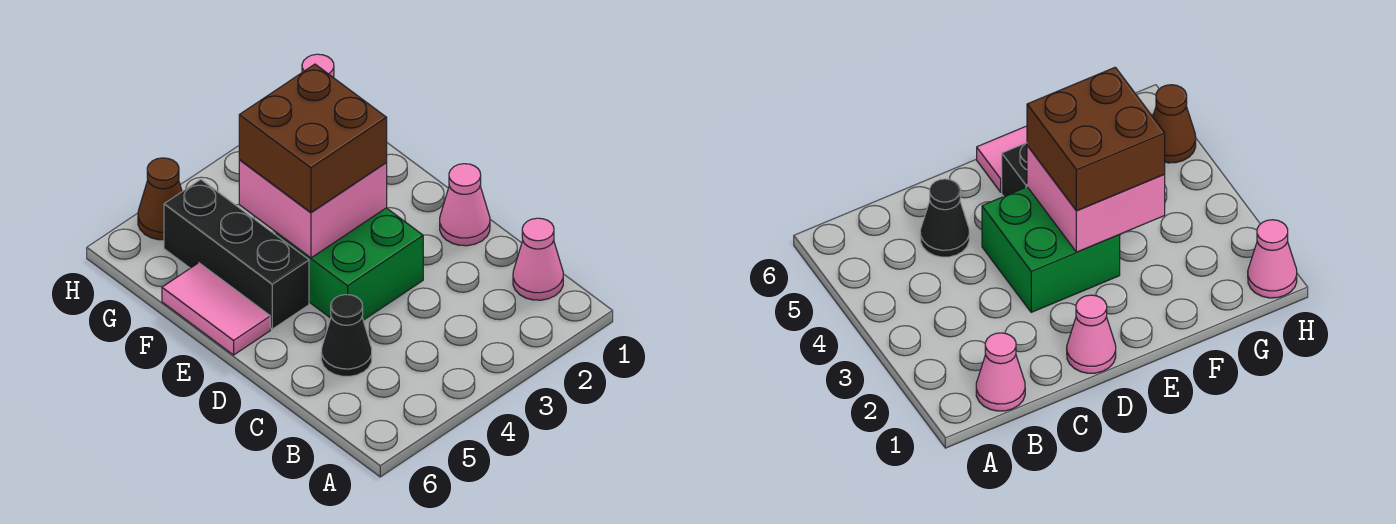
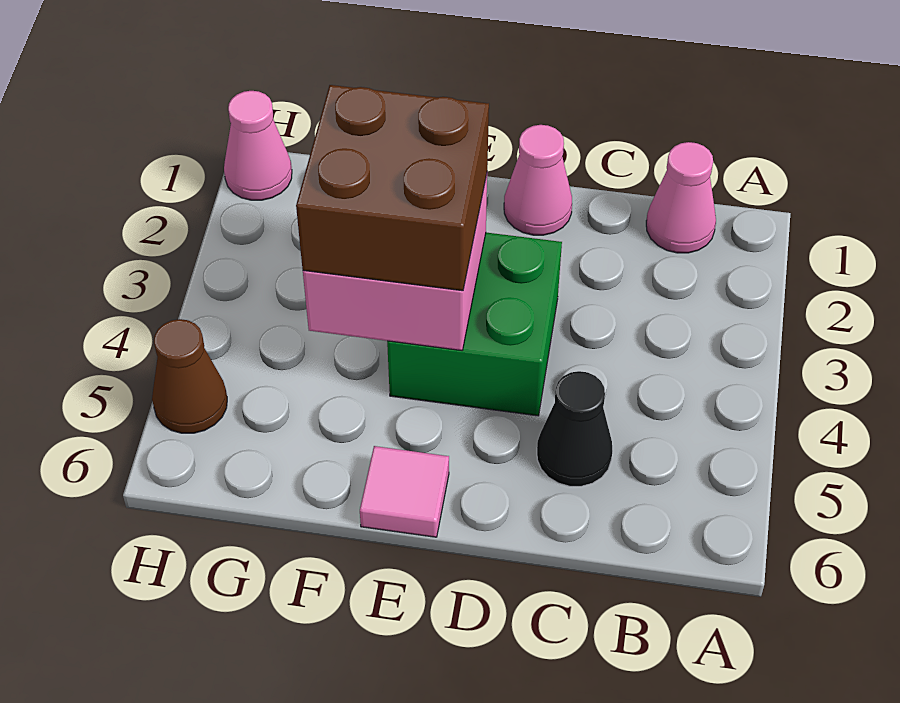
black 1x3 brick [164,179,309,329] -> none
pink 1x2 tile [162,263,270,355] -> pink 1x1 tile [360,446,449,537]

